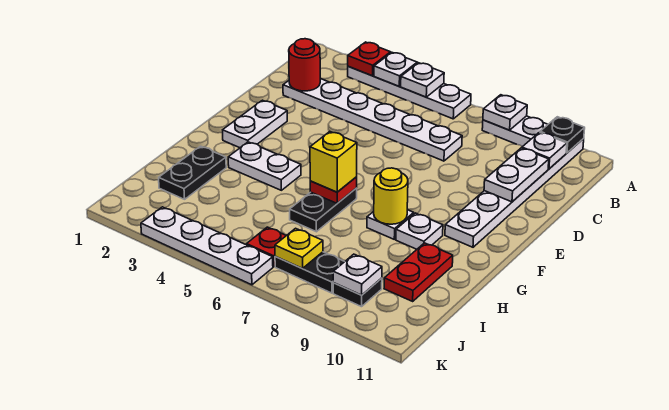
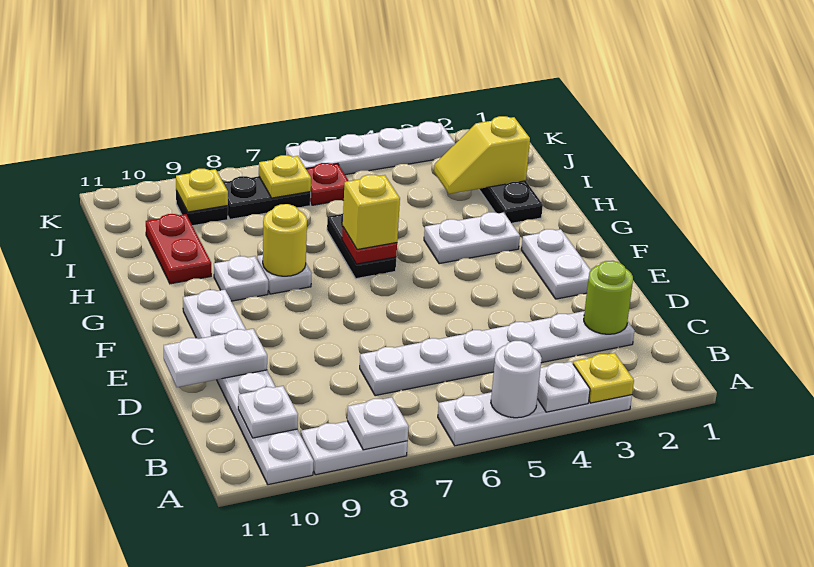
red 1x1 plate [348,42,391,76] -> yellow 1x1 plate [573,353,634,403]
white 1x1 plate [401,63,444,97] -> white 1x1 round brick [491,341,542,418]
black 1x1 plate [540,117,585,153] -> none
red 1x1 round brick [289,39,321,91] -> lime 1x1 round brick [584,261,633,334]
white 1x2 plate [484,148,549,202] -> white 1x2 plate turned to [164,329,267,387]
none -> yellow 1x2 slope [434,116,530,194]
white 1x1 plate [333,254,382,295] -> yellow 1x1 plate [176,169,228,212]

